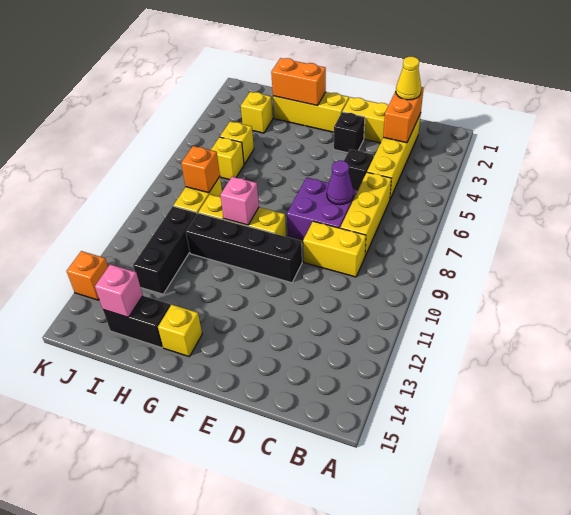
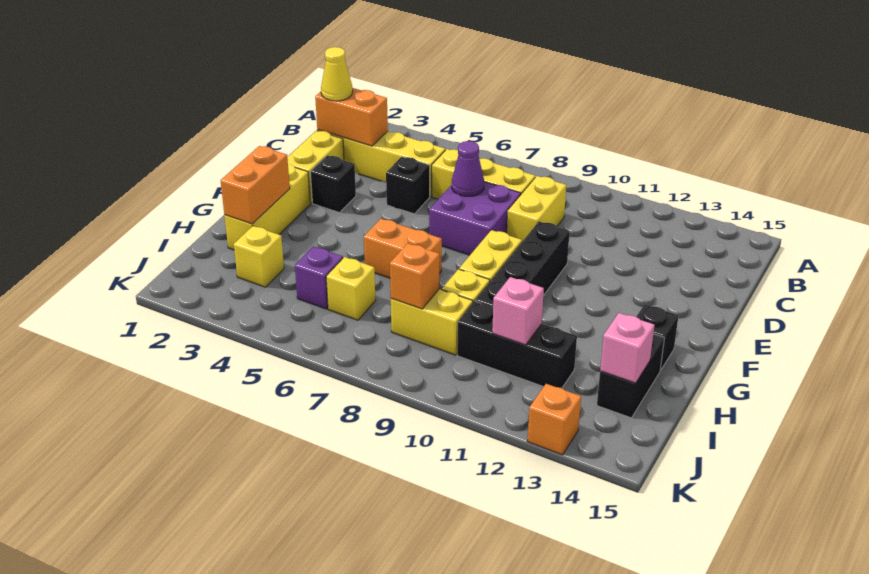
none -> orange 1x2 brick [364,219,442,278]
pink 1x1 brick [220,177,259,225] -> pink 1x1 brick moved to [492,277,544,345]
yellow 1x1 brick [158,305,202,356] -> black 1x1 brick [636,304,678,370]
yellow 1x1 brick [220,121,254,164] -> purple 1x1 brick [295,246,343,309]

